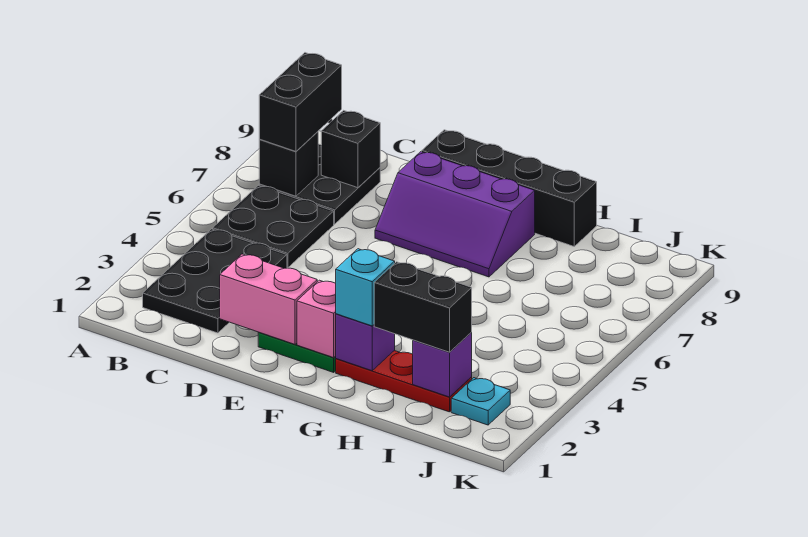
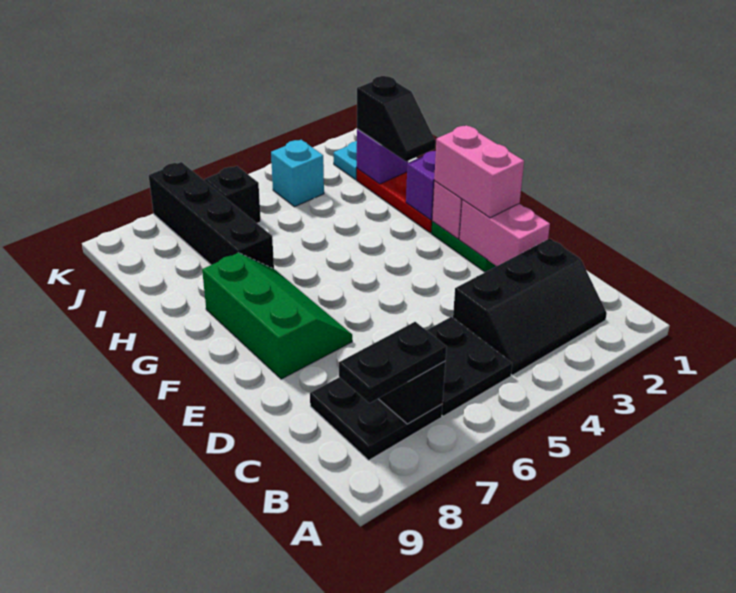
black 2x3 plate [143,229,287,333] -> black 2x3 slope [453,239,607,375]
black 1x2 brick [259,53,342,151] -> black 1x2 plate [339,322,447,403]
black 1x1 brick [321,110,380,188] -> black 1x1 brick moved to [205,166,261,223]
none -> pink 1x2 brick [434,125,524,218]
purple 2x3 slope [375,152,535,277] -> green 2x3 slope [202,253,352,379]
black 1x4 brick [422,130,597,246] -> black 1x4 brick moved to [149,162,274,269]
cyan 1x1 brick [336,249,395,326] -> cyan 1x1 brick moved to [271,140,324,207]
black 1x2 brick [374,262,472,352] -> black 1x2 slope [357,76,436,161]

